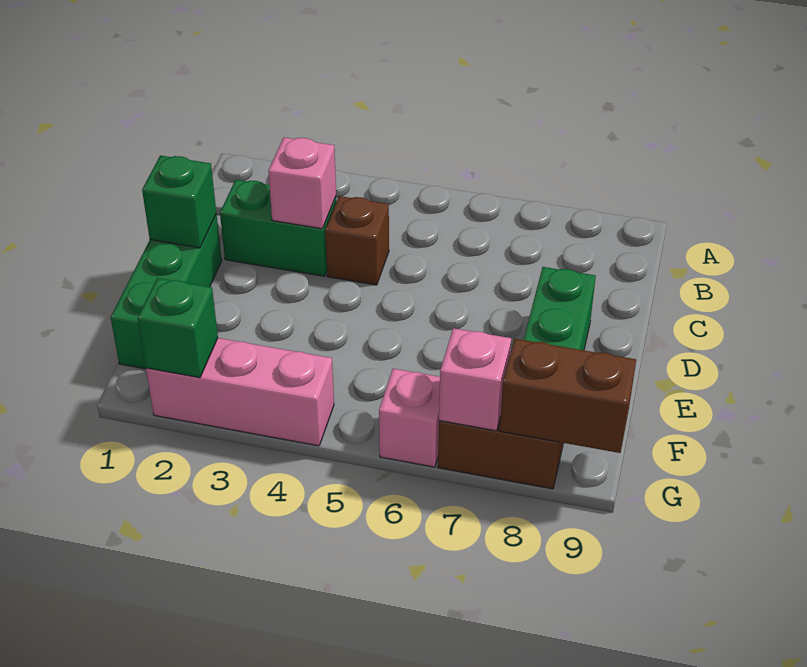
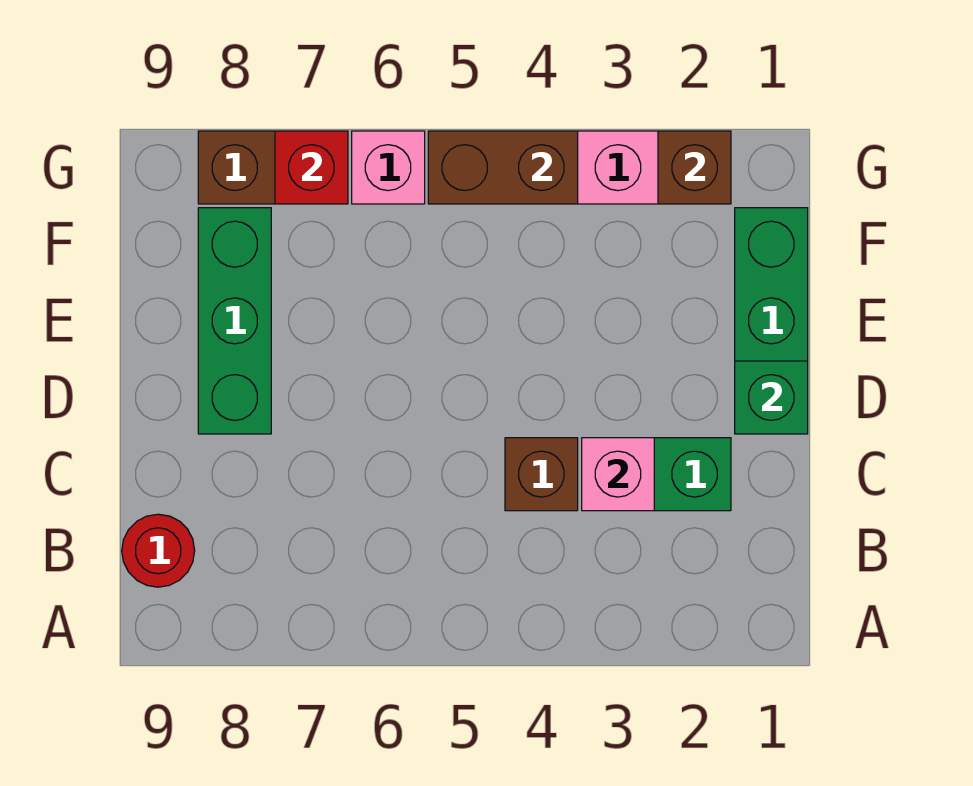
none -> red 1x1 round brick [122,514,195,587]
green 1x1 brick [138,278,218,378] -> brown 1x1 brick [658,131,731,204]
pink 1x1 brick [439,328,511,431] -> red 1x1 brick [275,131,348,204]
brown 1x2 brick [500,339,636,453] -> brown 1x2 brick moved to [428,131,578,204]

